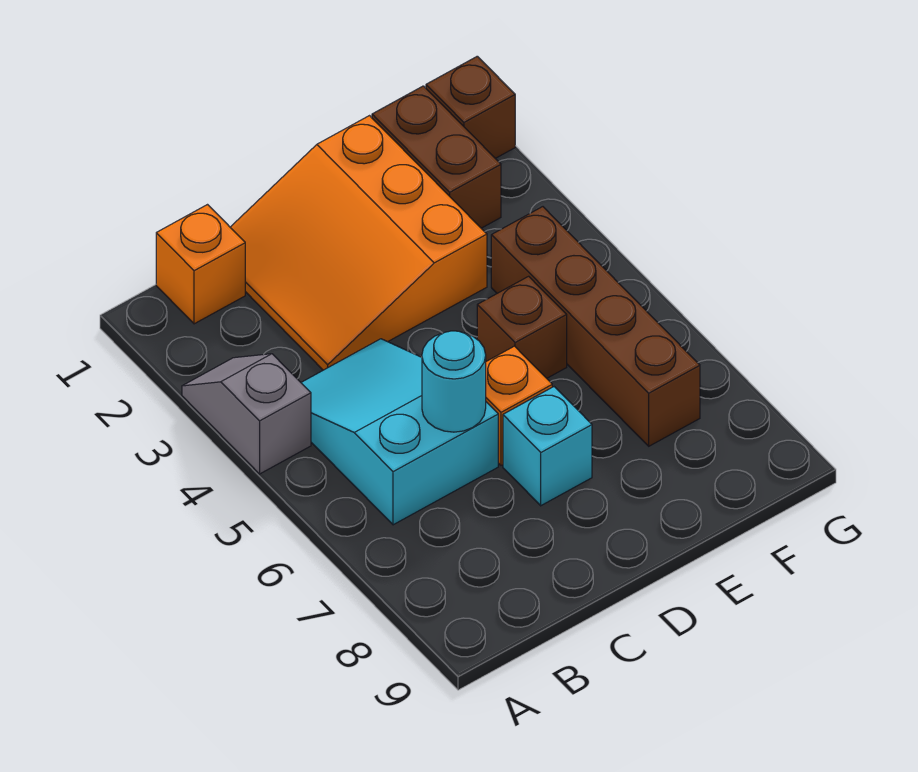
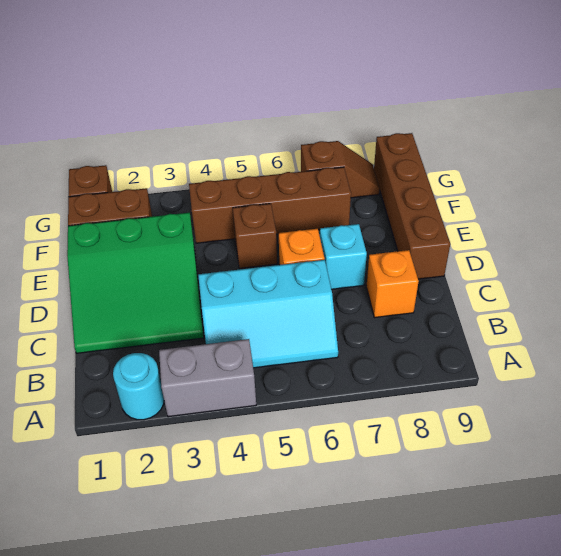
grey 1x2 slope [182,354,311,474] -> grey 1x2 brick [159,339,256,417]
orange 1x1 brick [156,205,245,324] -> orange 1x1 brick moved to [366,250,419,318]
cyan 2x3 slope [301,339,498,525] -> cyan 2x3 slope turned to [198,260,338,368]
orange 3x3 slope [230,116,487,370] -> green 3x3 slope [67,213,204,353]
cyan 1x1 round brick [422,331,486,432] -> cyan 1x1 round brick moved to [113,353,164,420]
none -> brown 1x4 brick [374,133,450,279]
none -> brown 1x2 slope [301,141,380,198]

